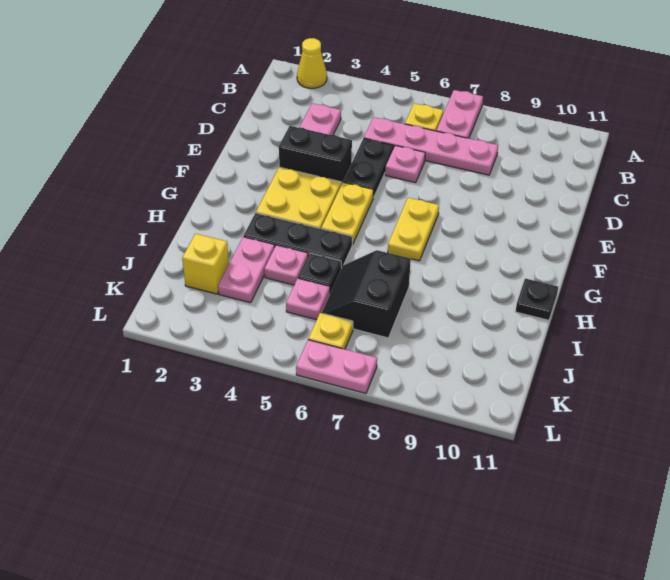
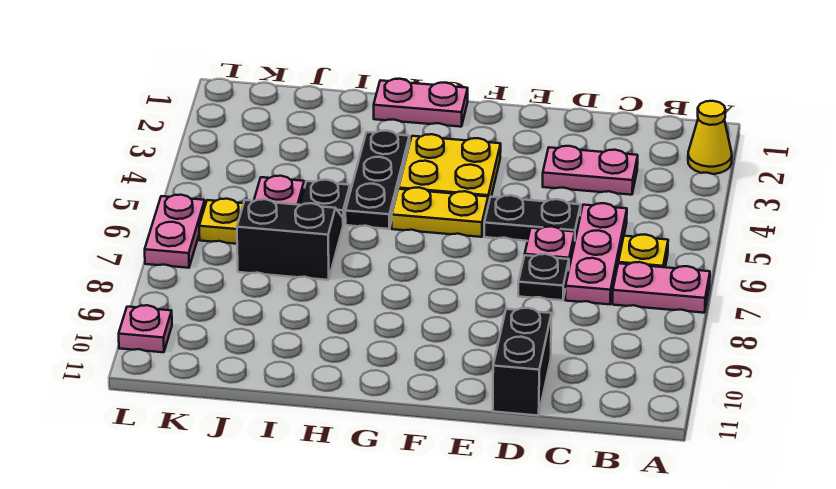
pink 1x4 plate [364,117,498,175] -> pink 1x3 plate [565,203,627,304]
black 1x2 brick [279,126,352,185] -> black 1x2 brick moved to [493,308,552,416]
yellow 1x2 plate [388,198,439,261] -> none
black 1x1 plate [516,278,558,320] -> black 1x1 plate moved to [518,254,569,300]
pink 1x2 plate [218,237,275,303] -> pink 1x2 plate moved to [374,79,468,127]
pink 1x1 plate [264,245,308,285] -> pink 1x1 plate moved to [119,305,172,352]
yellow 1x1 brick [182,234,229,294] -> none

